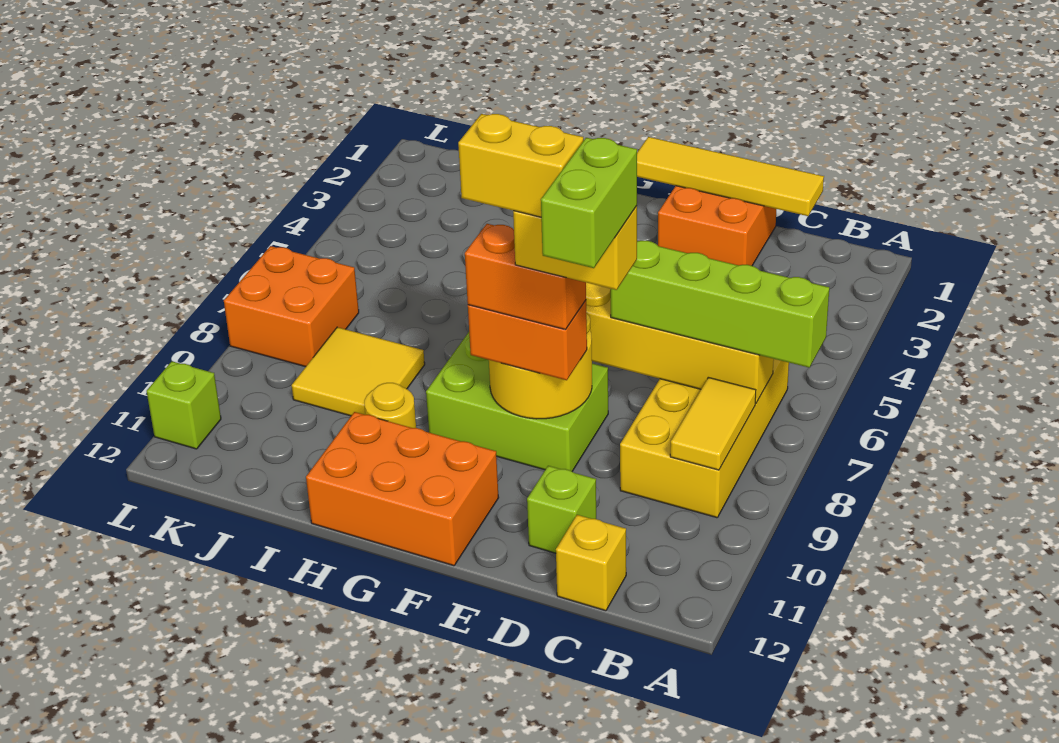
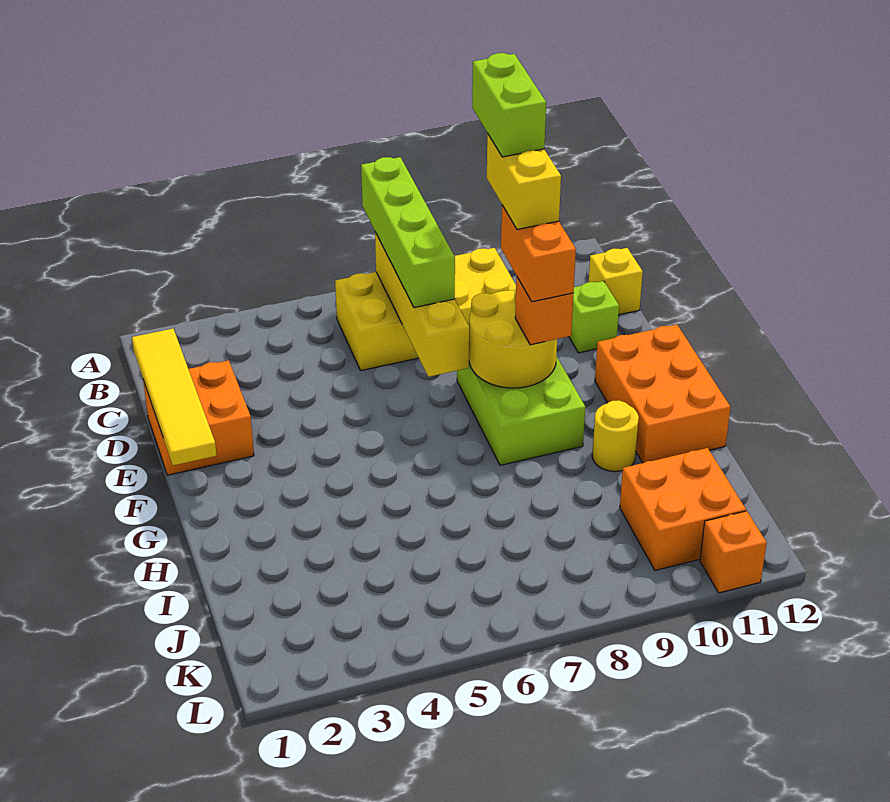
yellow 1x2 tile [670,377,756,470] -> none
lime 1x2 brick [541,138,637,268] -> lime 1x2 brick turned to [472,53,546,157]
orange 1x2 brick [468,300,587,380] -> orange 1x1 brick [515,276,573,345]
yellow 1x2 brick [458,114,584,217] -> none
yellow 2x2 tile [291,327,425,416] -> none
orange 2x2 brick [224,246,359,367] -> orange 2x2 brick moved to [620,448,746,570]
lime 1x1 brick [147,361,221,449] -> orange 1x1 brick [700,511,767,593]

